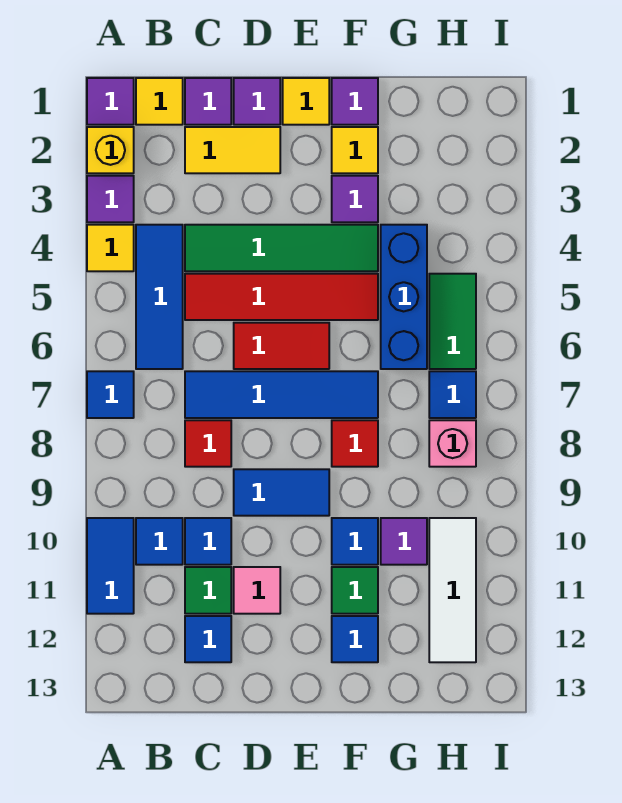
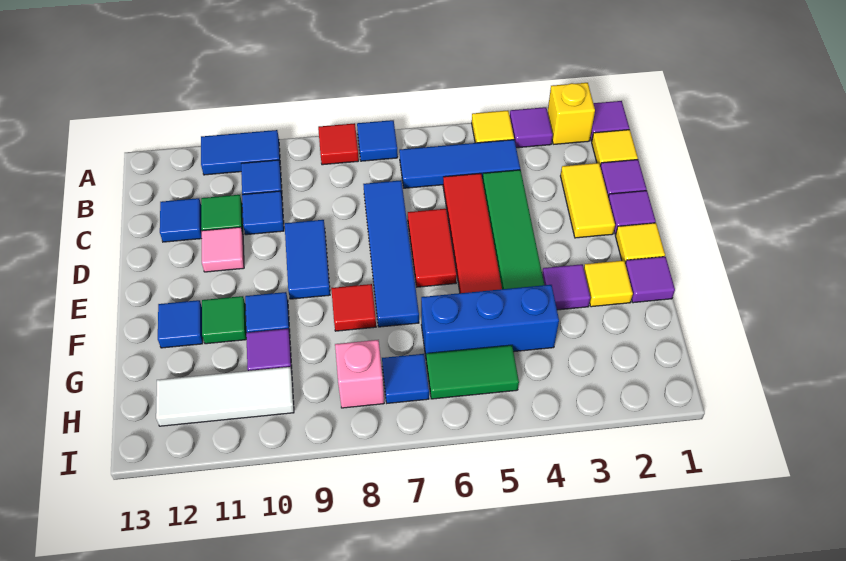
red 1x1 tile [185,420,231,467] -> red 1x1 tile moved to [318,123,359,165]

